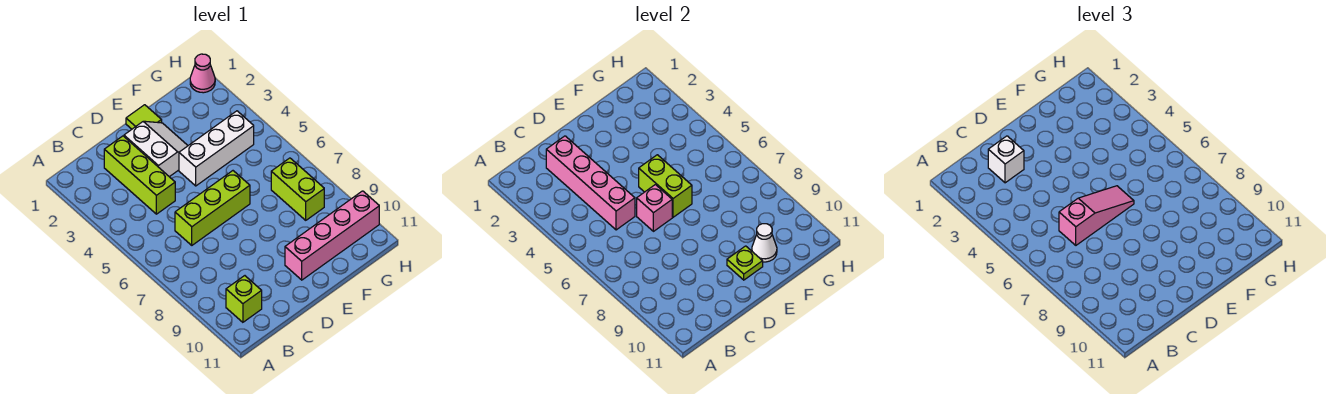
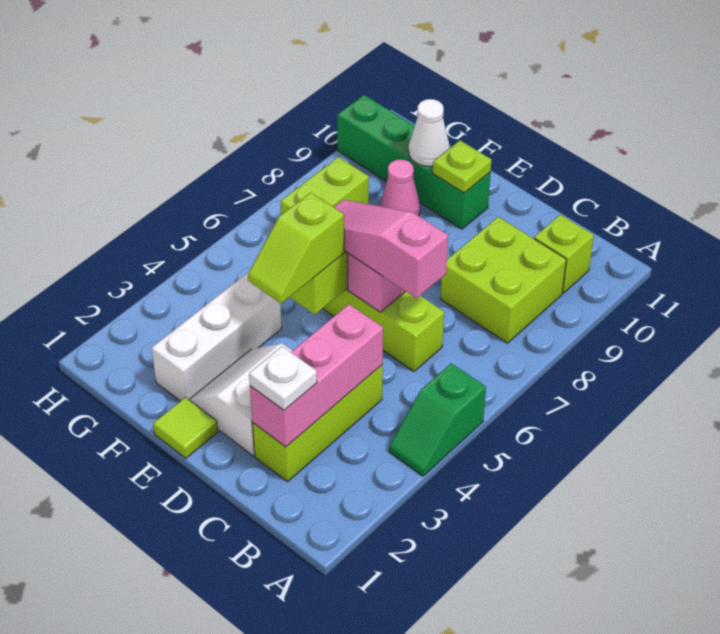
none -> green 1x2 slope [389,363,486,476]
none -> lime 2x2 brick [440,217,566,343]
pink 1x4 brick [546,136,635,230] -> pink 1x3 brick [250,304,383,447]
white 1x1 brick [988,136,1024,183] -> white 1x1 plate [249,346,317,410]
white 1x3 brick [179,111,254,186] -> white 1x3 brick turned to [152,272,282,401]
none -> lime 1x2 slope [248,193,344,303]
pink 1x4 brick [285,191,379,280] -> green 1x4 brick [337,95,491,229]
pink 1x1 cone [190,54,215,93] -> pink 1x1 cone moved to [380,160,420,216]

